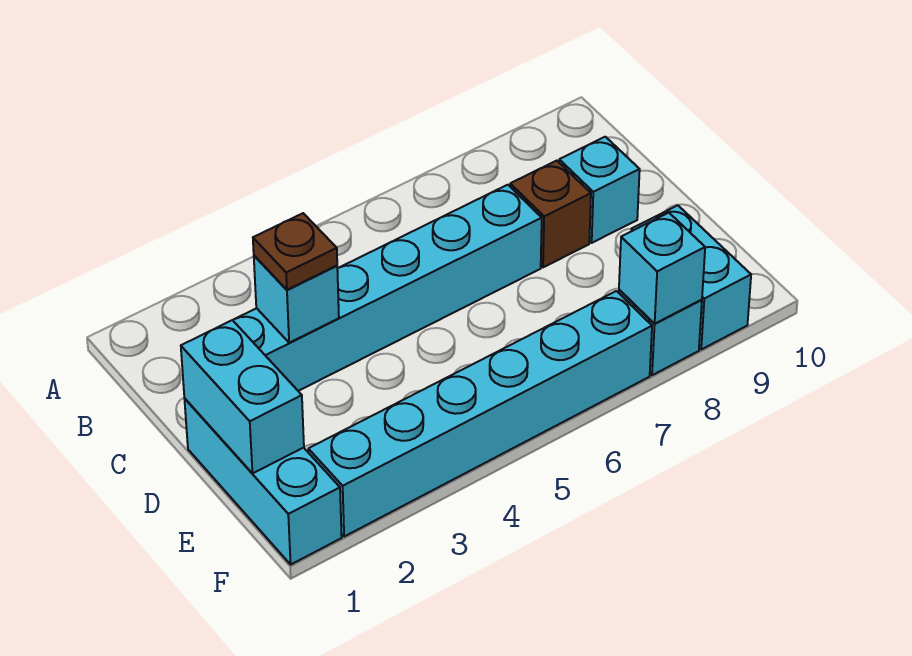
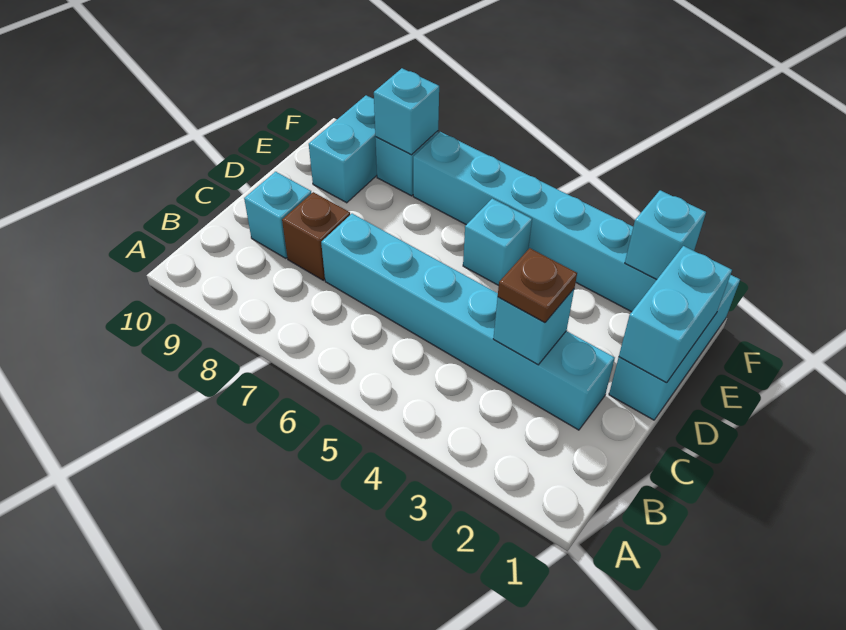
none -> cyan 1x1 brick [463,199,532,286]
none -> cyan 1x1 brick [625,190,706,280]

